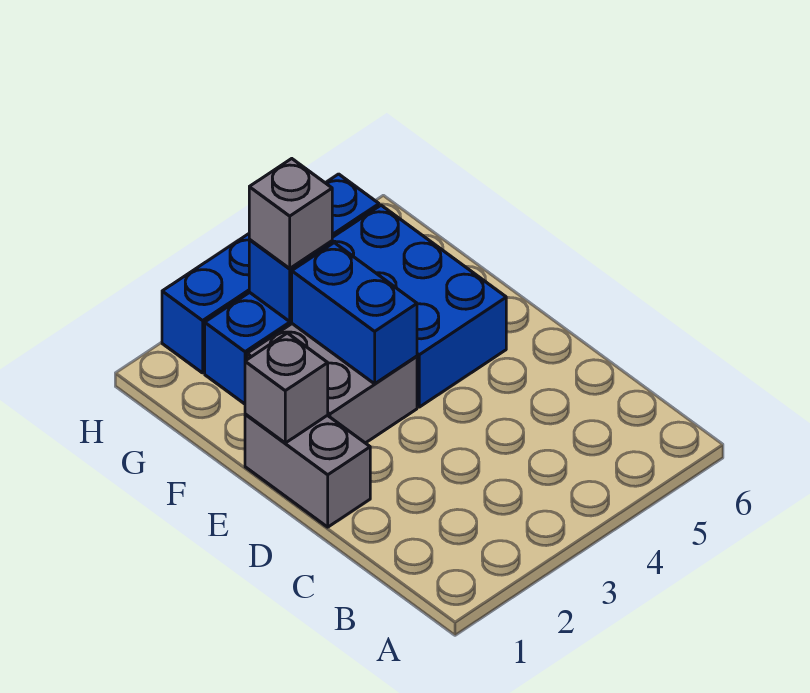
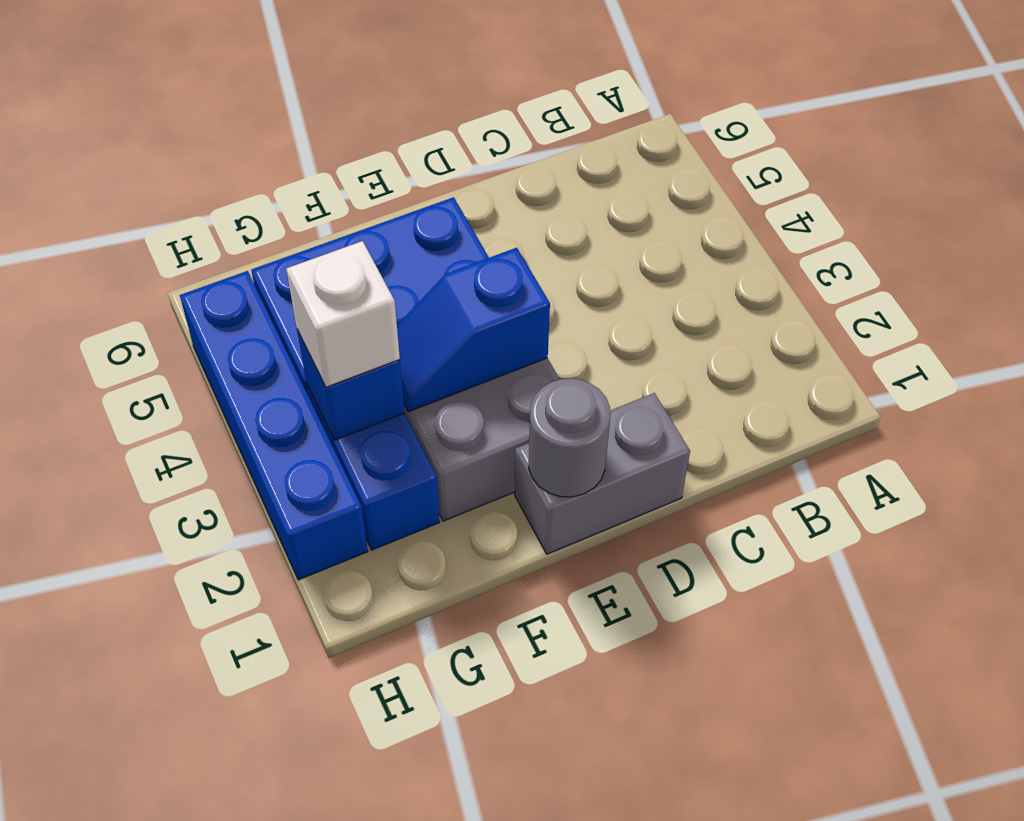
grey 1x1 brick [245,333,328,443] -> grey 1x1 round brick [529,379,610,497]
blue 1x2 brick [292,243,417,384] -> blue 1x2 slope [397,248,550,412]
grey 1x1 brick [249,159,332,268] -> white 1x1 brick [286,241,400,387]

